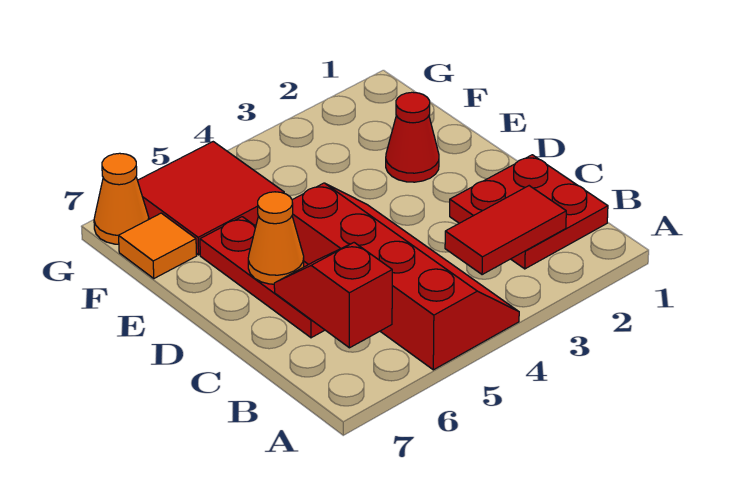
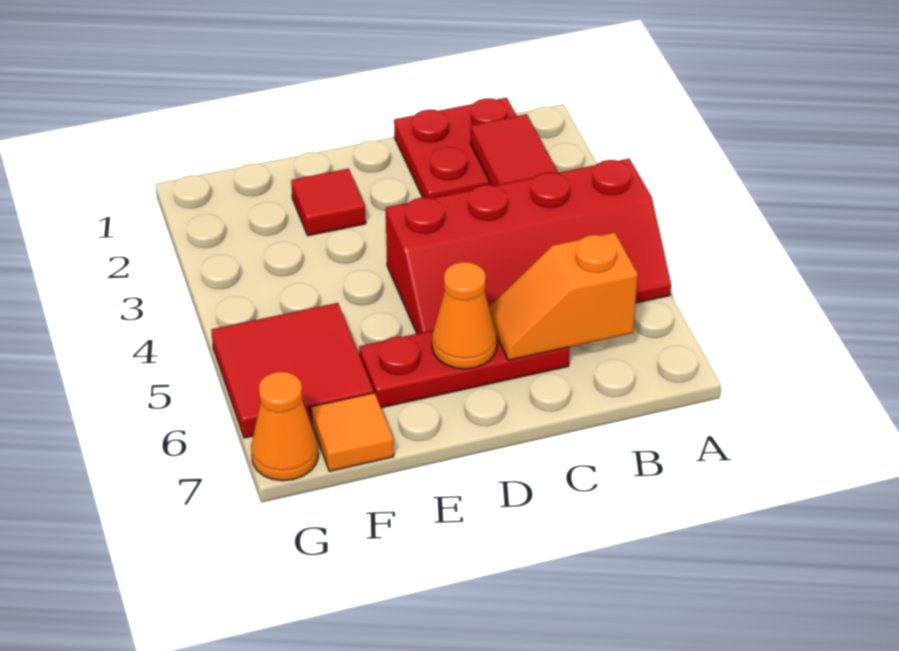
red 2x4 slope [292,183,519,370] -> red 2x4 slope turned to [386,158,671,334]
red 1x2 slope [274,243,392,348] -> orange 1x2 slope [489,232,638,360]
red 1x1 cone [386,92,439,182] -> red 1x1 tile [291,169,366,236]

